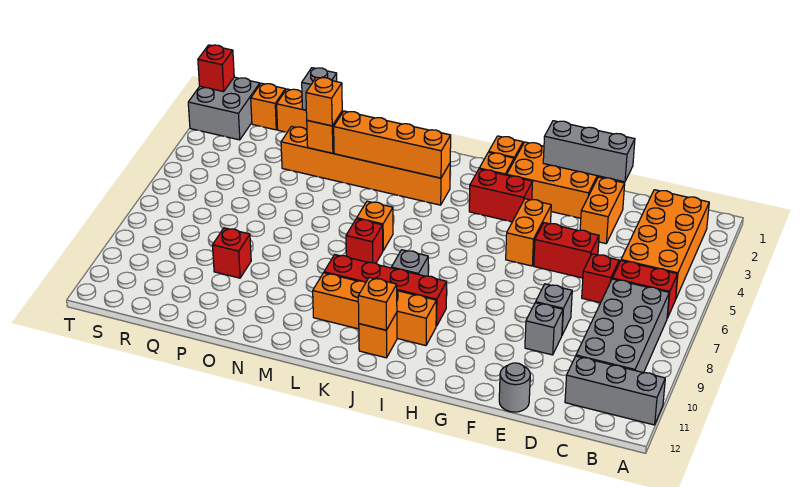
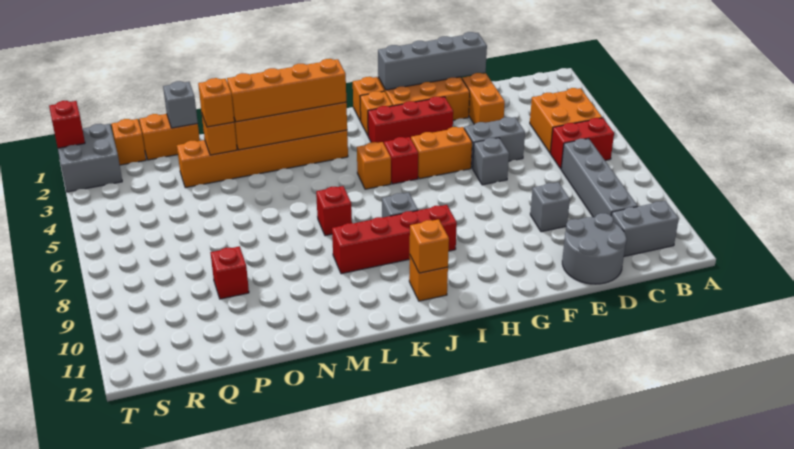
grey 1x3 brick [565,356,665,425] -> grey 1x2 brick [611,201,679,256]
orange 2x4 brick [621,190,709,300] -> orange 2x2 brick [530,88,602,153]
grey 2x4 brick [576,279,669,373] -> grey 1x4 brick [561,139,638,217]
red 1x1 brick [582,254,619,303] -> red 1x1 brick moved to [384,137,418,184]
grey 1x3 brick [543,121,635,182] -> grey 1x4 brick [378,32,487,90]
red 1x2 brick [534,223,599,278] -> grey 1x2 brick [464,117,525,168]
grey 1x1 brick [536,284,572,335] -> grey 1x1 brick moved to [473,138,509,185]
grey 1x1 round brick [499,363,530,412] -> grey 2x2 round brick [562,213,627,284]
orange 1x2 brick [506,199,551,266] -> orange 1x2 brick turned to [411,127,472,179]
red 1x2 brick [469,169,533,222] -> red 1x3 brick [368,97,453,143]
orange 1x4 brick [313,273,436,346] -> orange 1x4 brick moved to [227,59,346,122]
orange 1x1 brick [357,201,393,250] -> orange 1x1 brick moved to [357,142,391,189]

